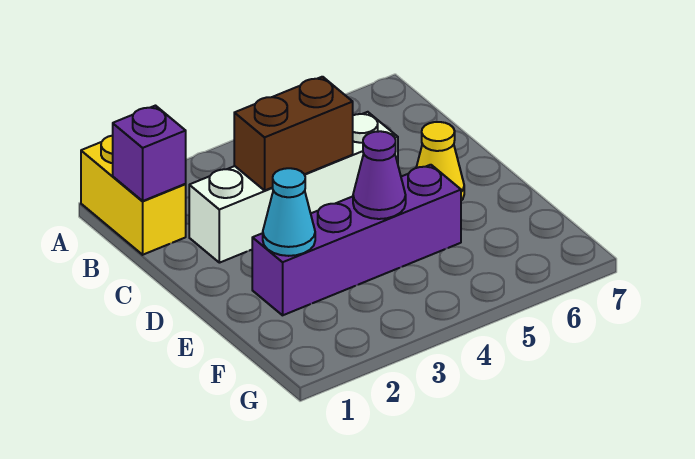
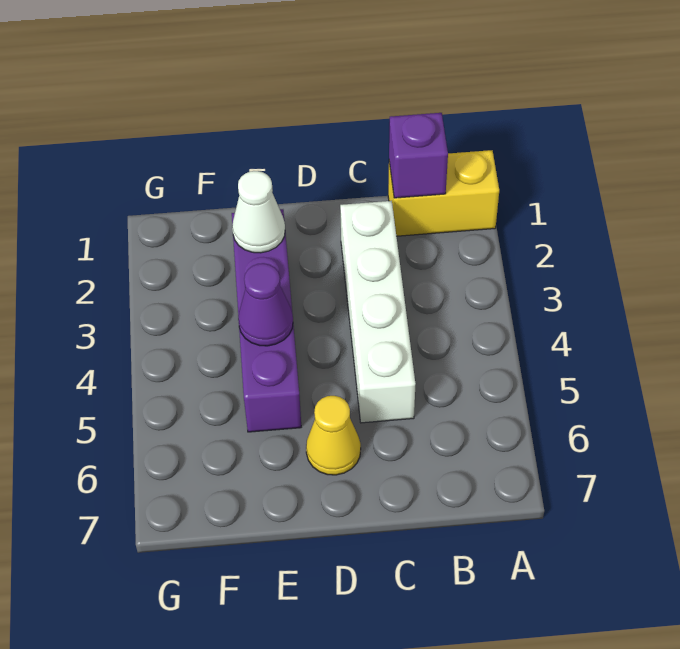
brown 1x2 brick [234,77,353,190] -> none
cyan 1x1 cone [263,168,315,256] -> white 1x1 cone [232,171,285,253]

